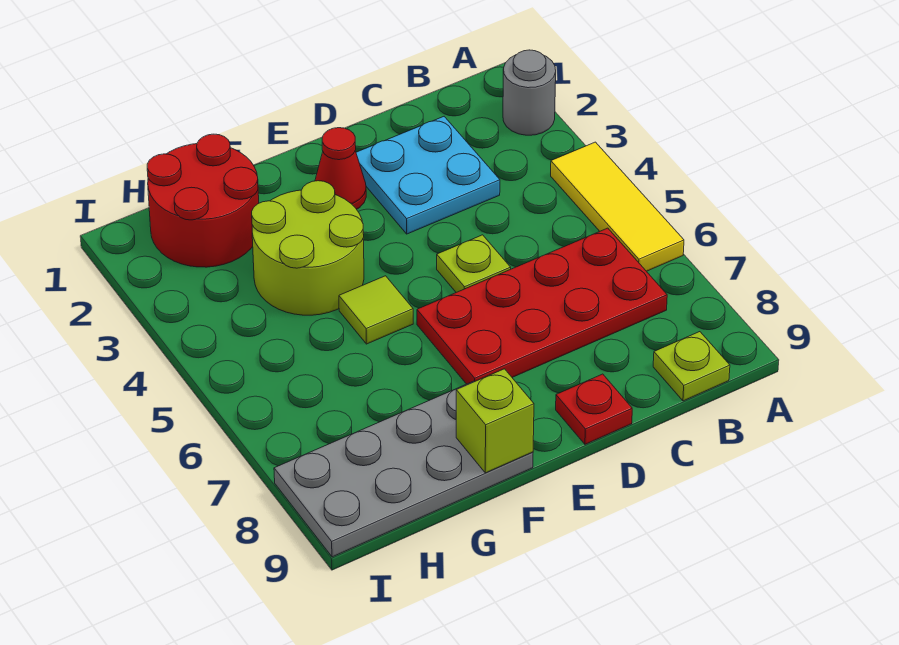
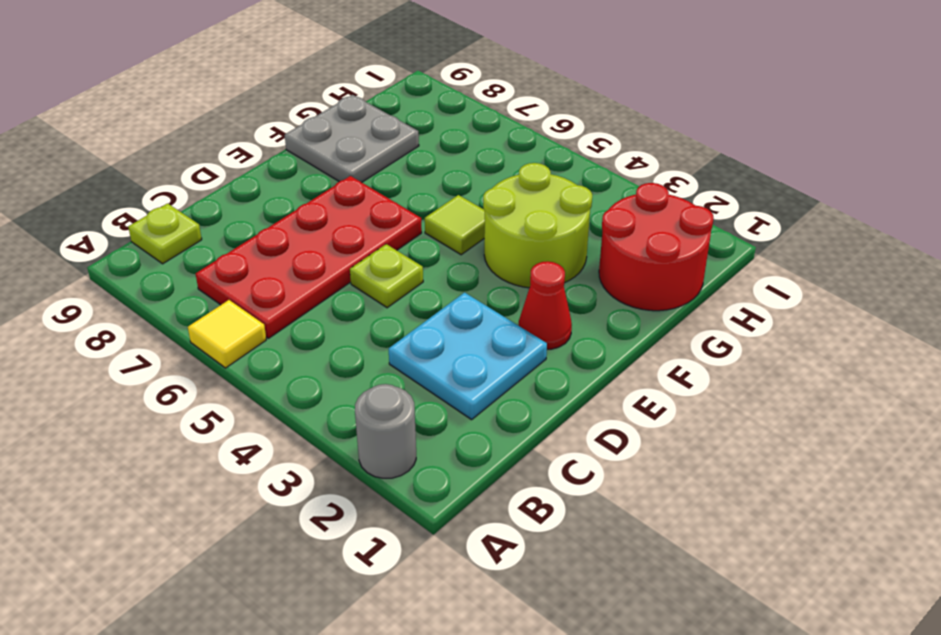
yellow 1x3 tile [551,142,684,271] -> yellow 1x1 tile [188,300,266,368]
red 1x1 plate [556,374,632,444] -> none
grey 2x4 plate [274,381,533,557] -> grey 2x2 plate [285,95,419,182]
lime 1x1 brick [456,369,534,473] -> none

